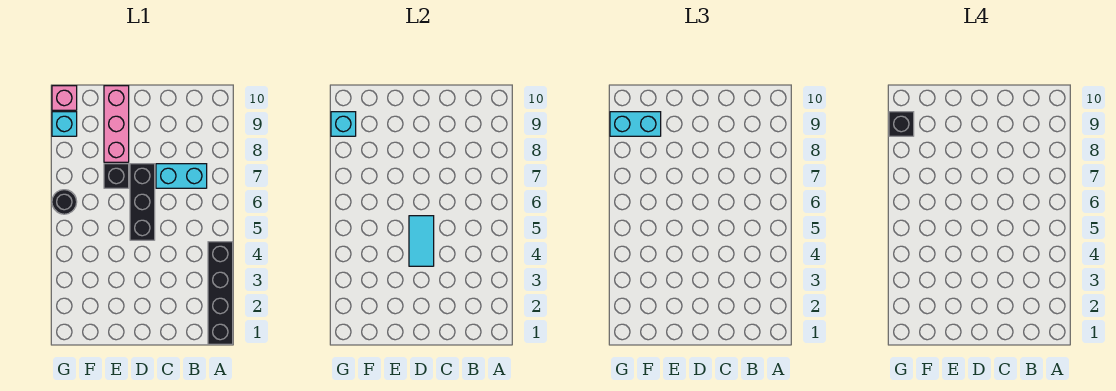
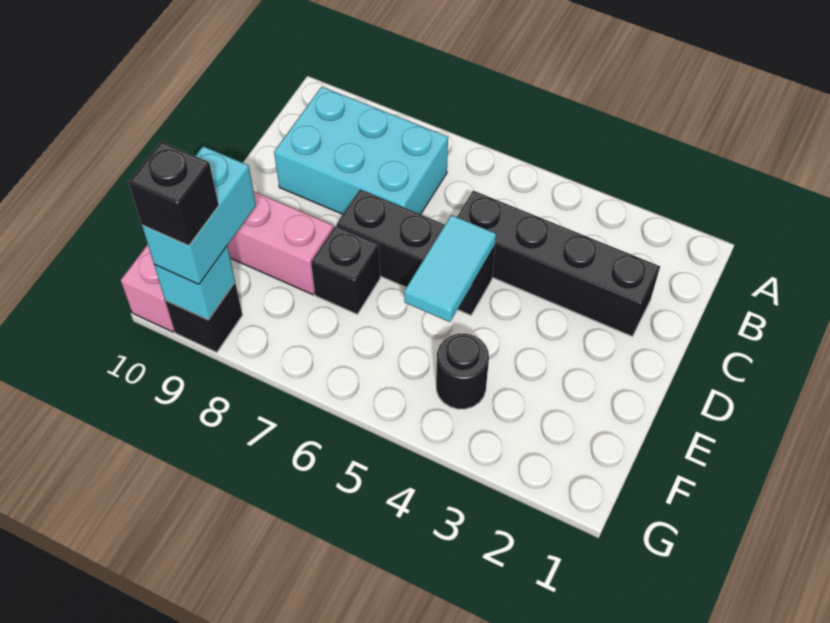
black 1x4 brick [208,242,233,344] -> black 1x4 brick moved to [457,191,660,336]
cyan 1x2 brick [156,164,207,188] -> cyan 2x3 brick [274,87,448,215]
cyan 1x2 tile [409,216,434,266] -> cyan 1x2 tile turned to [404,215,496,322]
black 1x1 round brick [52,190,77,214] -> black 1x1 round brick moved to [436,334,489,409]
cyan 1x1 brick [52,112,77,136] -> black 1x1 brick [165,283,242,352]

